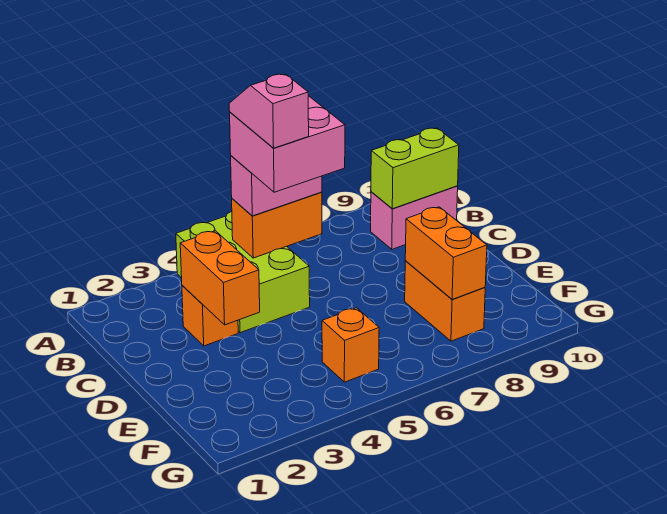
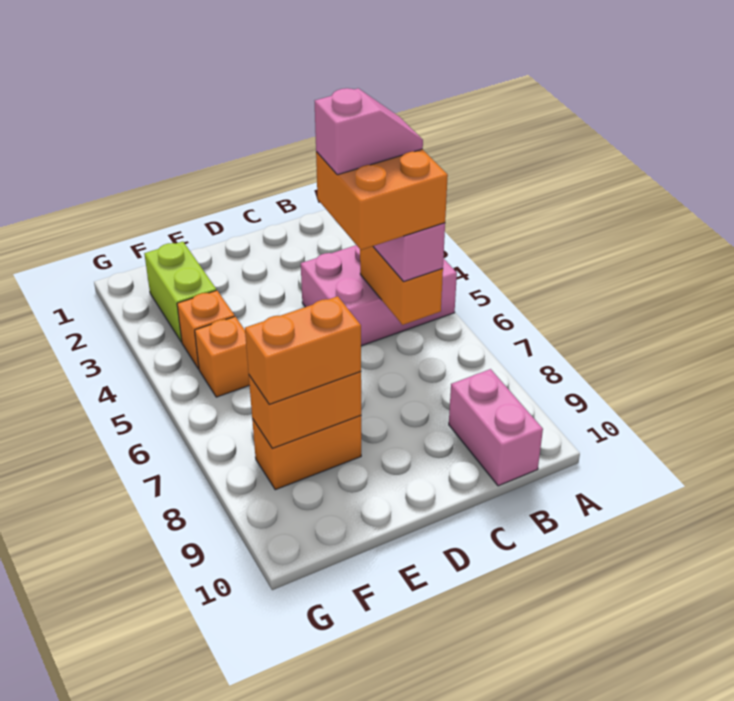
lime 2x3 brick [176,211,310,333] -> pink 2x3 brick [301,245,457,346]
pink 2x2 brick [230,96,345,192] -> orange 2x2 brick [316,149,448,250]
lime 1x2 brick [371,128,459,209] -> lime 1x2 brick moved to [144,241,216,342]
orange 1x1 brick [182,286,238,346] -> orange 1x1 brick moved to [177,290,235,369]
orange 1x2 brick [180,231,260,325] -> orange 1x2 brick moved to [245,296,361,404]

